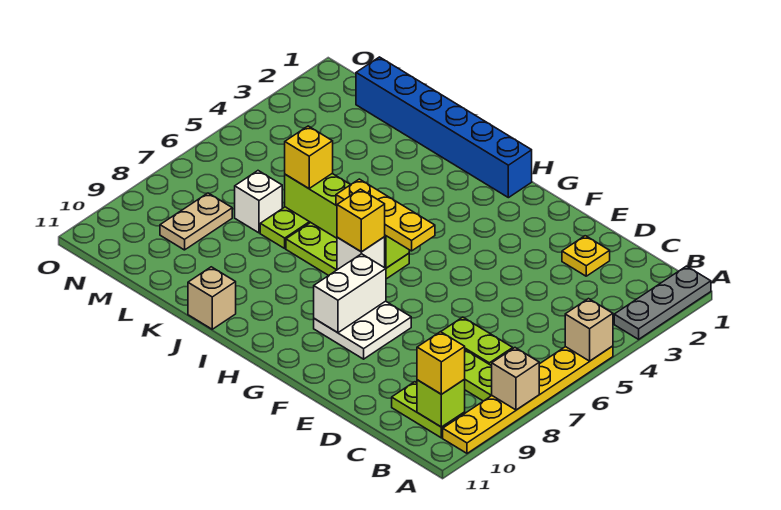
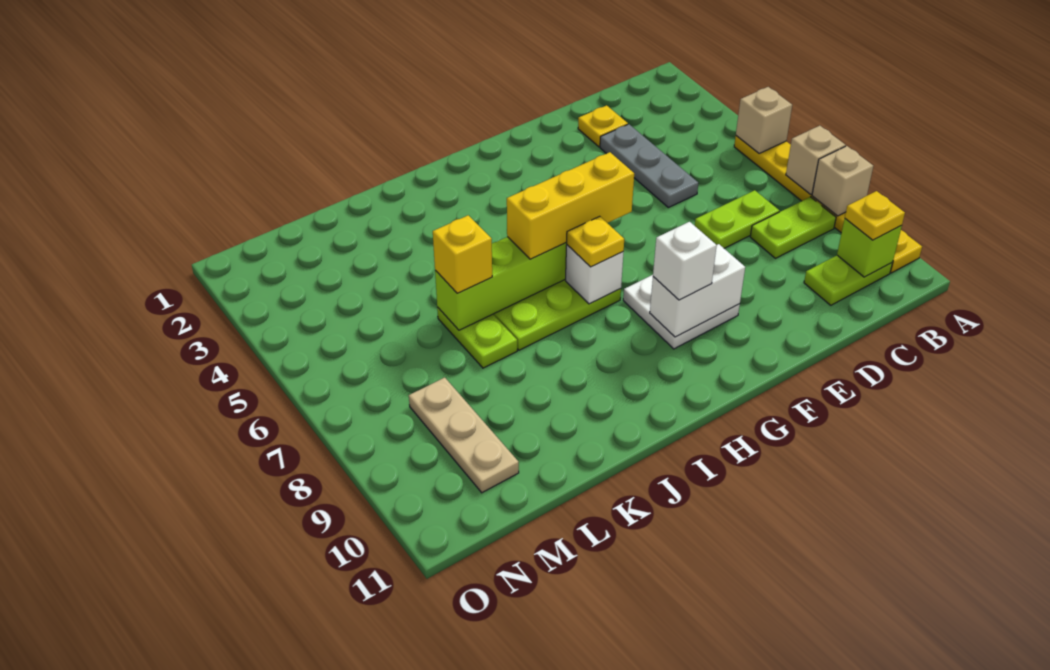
grey 1x3 plate [614,266,711,339] -> grey 1x3 plate moved to [600,124,698,208]
yellow 1x1 brick [417,332,465,394] -> yellow 1x1 plate [845,191,905,240]
yellow 1x3 plate [336,179,435,251] -> yellow 1x3 brick [507,152,634,259]
white 1x2 brick [314,254,386,333] -> white 1x2 brick turned to [650,244,745,337]
blue 1x6 brick [356,57,532,198] -> none
yellow 1x1 brick [337,189,385,252] -> yellow 1x1 plate [567,216,624,267]
tan 1x1 brick [188,267,236,329] -> tan 1x1 brick moved to [786,126,846,195]
white 1x1 brick [235,171,282,233] -> white 1x1 brick moved to [653,222,717,300]
tan 1x2 plate [160,193,232,250] -> tan 1x3 plate [409,378,519,493]

